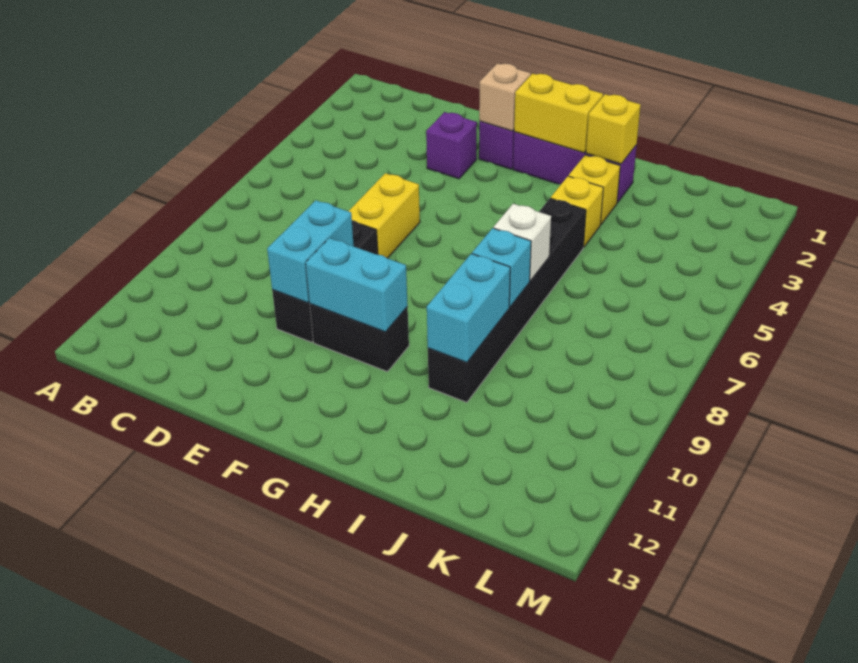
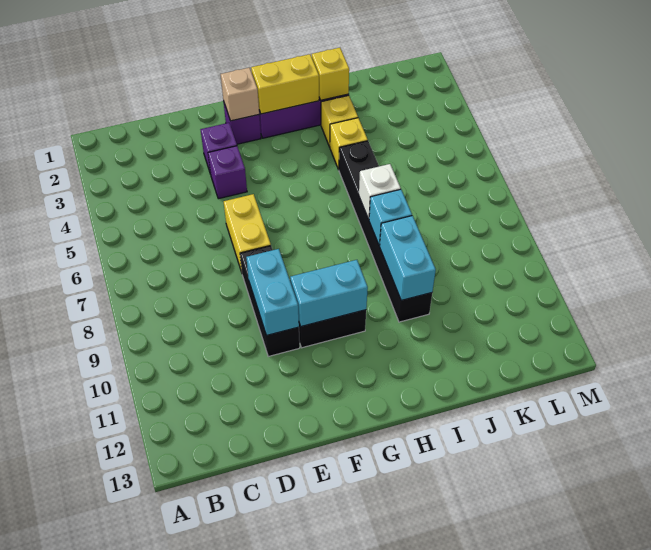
none -> purple 1x1 brick [208,146,247,199]

